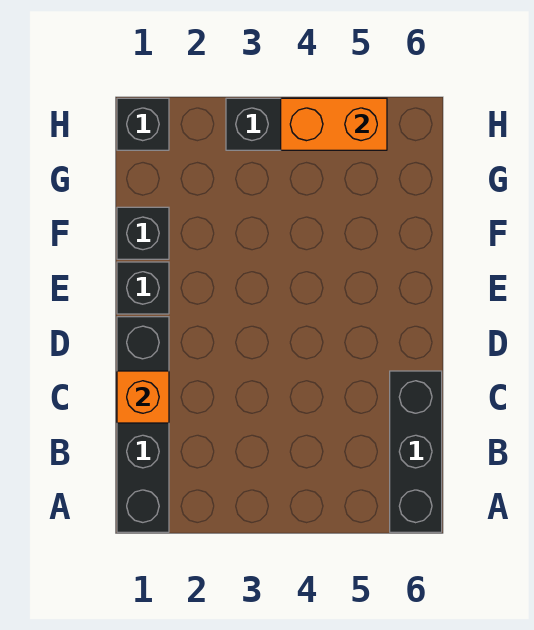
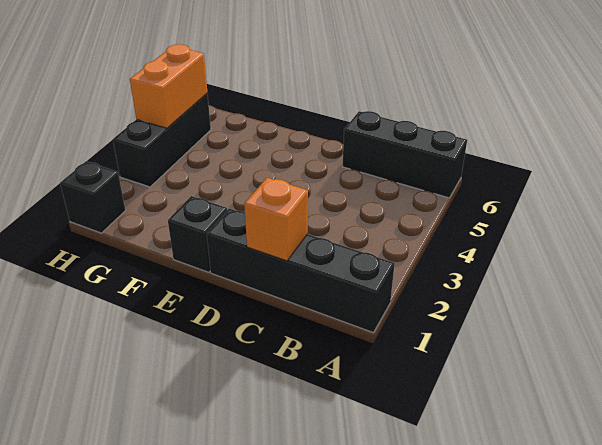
black 1x1 brick [117,207,169,259] -> none

